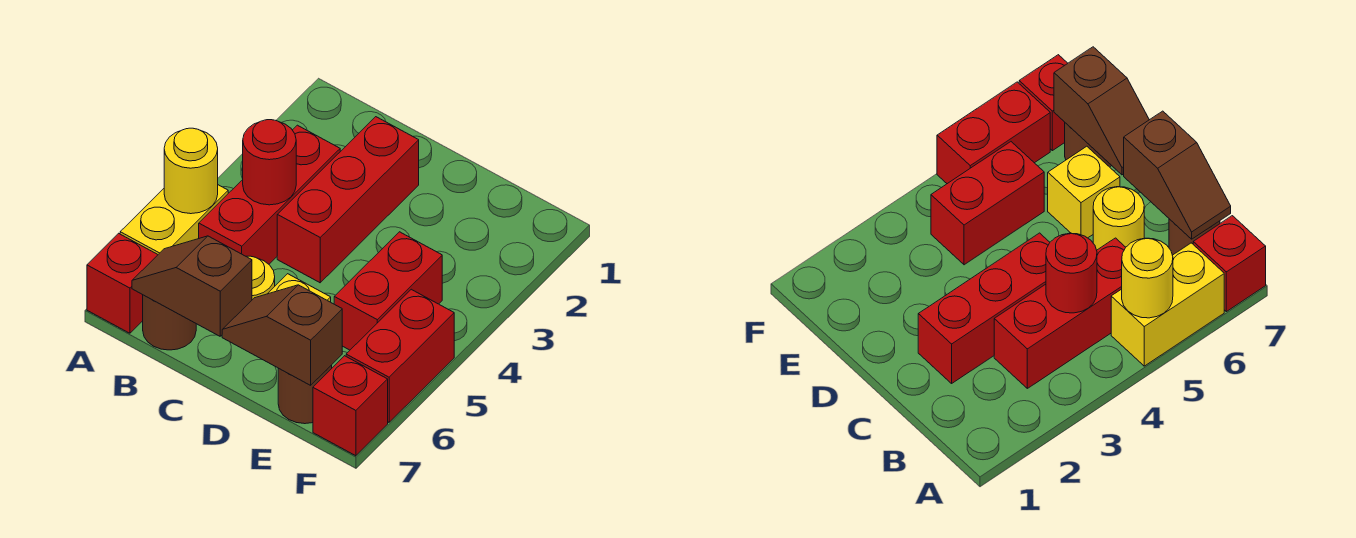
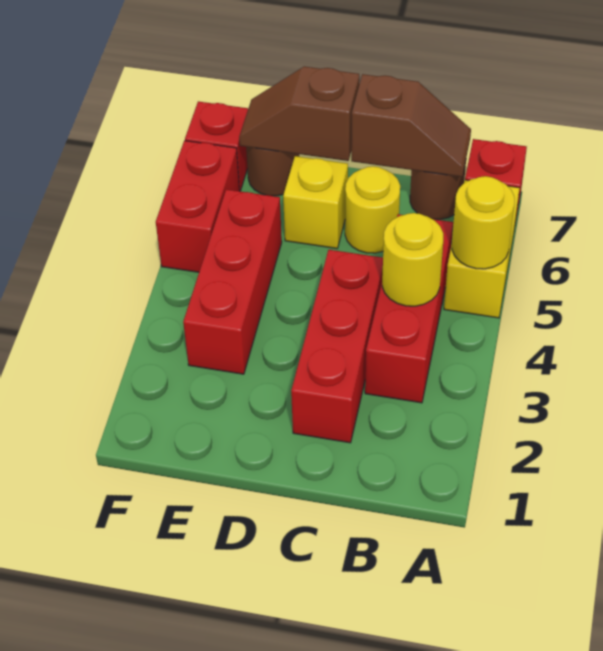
red 1x1 round brick [243,120,296,205] -> yellow 1x1 round brick [382,213,443,306]
brown 1x2 slope [222,285,342,385] -> brown 1x2 slope turned to [239,66,359,161]
red 1x2 brick [334,232,442,350] -> red 1x3 brick [183,189,282,374]

